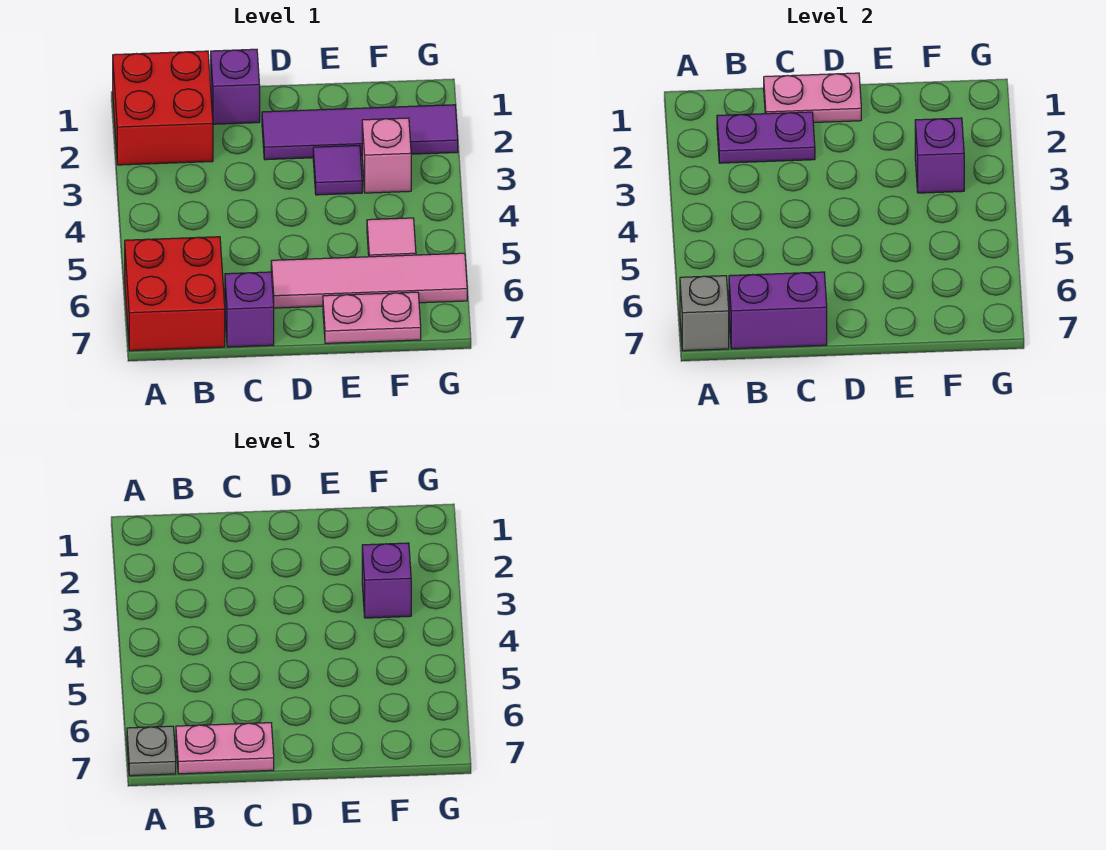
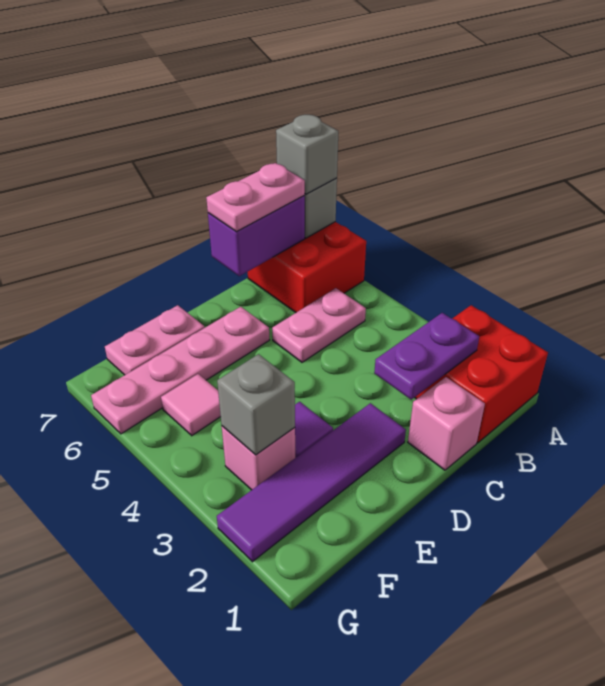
grey 1x1 plate [127,726,176,776] -> grey 1x1 brick [276,115,338,194]
purple 1x1 brick [211,49,260,124] -> pink 1x1 brick [408,377,485,470]
pink 1x2 plate [764,73,861,123] -> pink 1x2 plate moved to [272,288,366,362]
purple 1x1 brick [225,272,274,347] -> none
pink 1x4 tile [271,253,467,308] -> pink 1x4 plate [91,307,269,434]
purple 1x1 brick [915,118,964,193] -> grey 1x1 brick [217,354,295,455]
purple 1x1 brick [362,543,411,618] -> none

